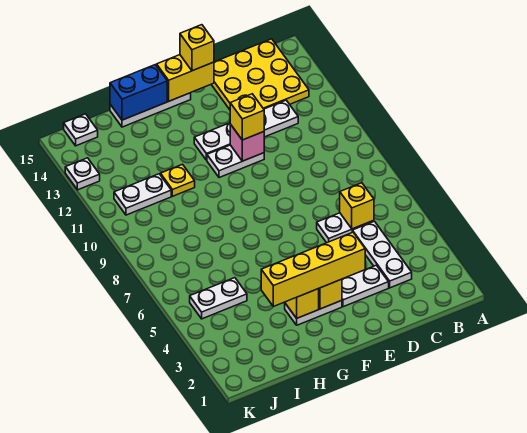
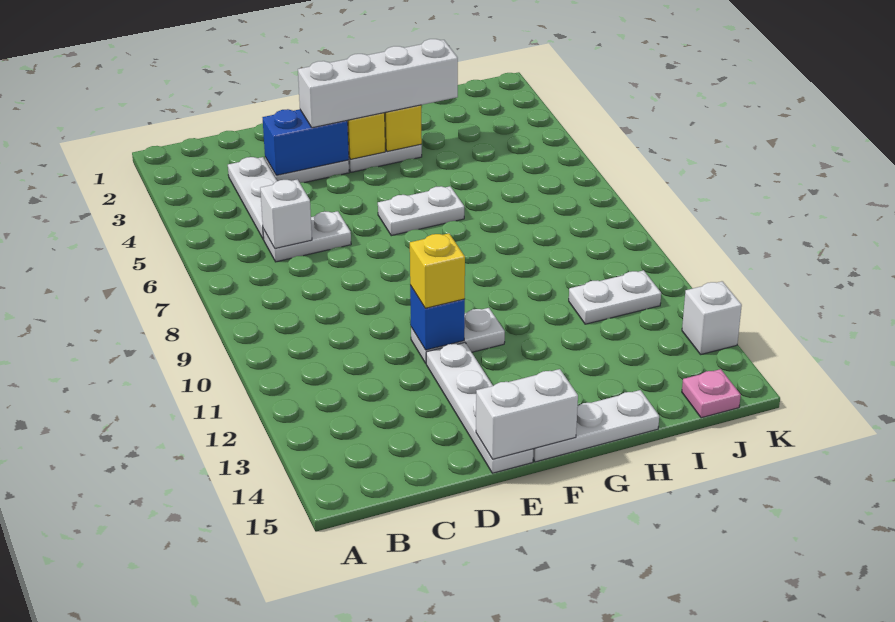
yellow 3x3 plate [211,39,309,110] -> none
yellow 1x1 brick [340,183,374,229] -> white 1x1 brick [260,179,312,248]
white 1x4 plate [194,100,298,160] -> white 1x4 plate turned to [426,342,533,473]
yellow 1x4 brick [261,232,365,306] -> white 1x4 brick [298,39,458,128]
pink 1x1 brick [230,124,264,161] -> blue 1x1 brick [410,286,465,350]
yellow 1x2 brick [157,55,214,101] -> white 1x2 brick [476,369,578,459]
yellow 1x1 brick [180,25,214,71] -> none
blue 1x2 brick [110,65,167,120] -> blue 1x2 brick moved to [263,109,349,175]
yellow 1x1 plate [160,164,195,196] -> none
white 1x2 plate [190,278,247,319] -> white 1x2 plate moved to [378,186,464,236]
white 1x1 plate [64,114,98,146] -> pink 1x1 plate [682,369,741,418]
white 1x1 plate [65,158,100,190] -> white 1x1 brick [682,281,742,354]

